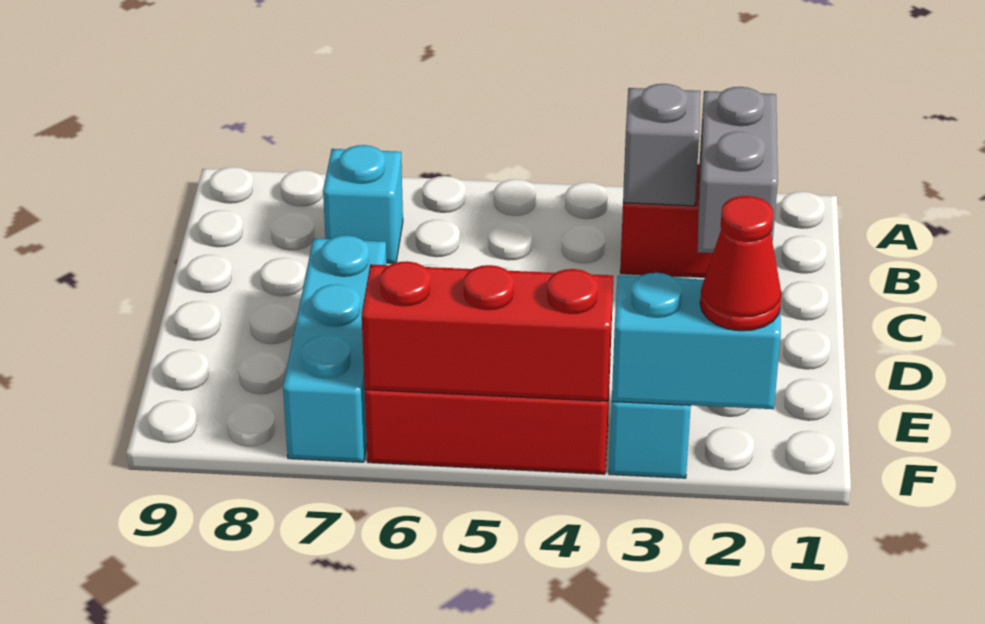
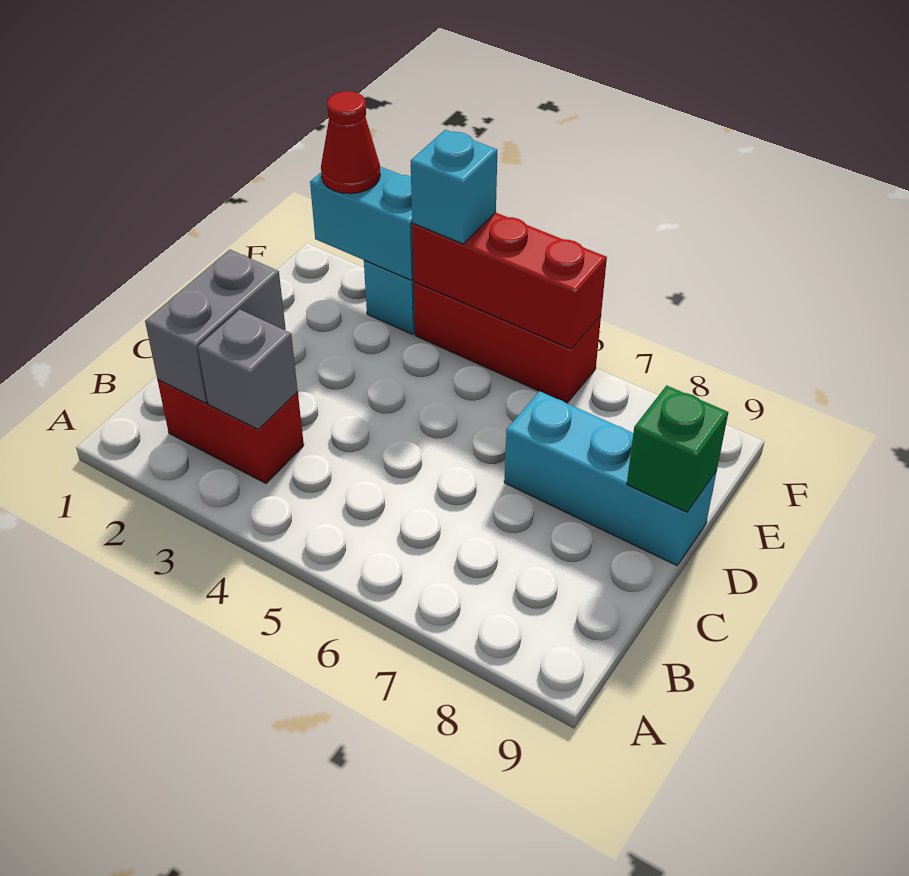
cyan 1x1 brick [323,145,403,263] -> cyan 1x1 brick moved to [411,130,497,244]
cyan 1x3 brick [283,235,387,462] -> cyan 1x3 brick turned to [504,391,717,565]
none -> green 1x1 brick [627,385,728,512]

